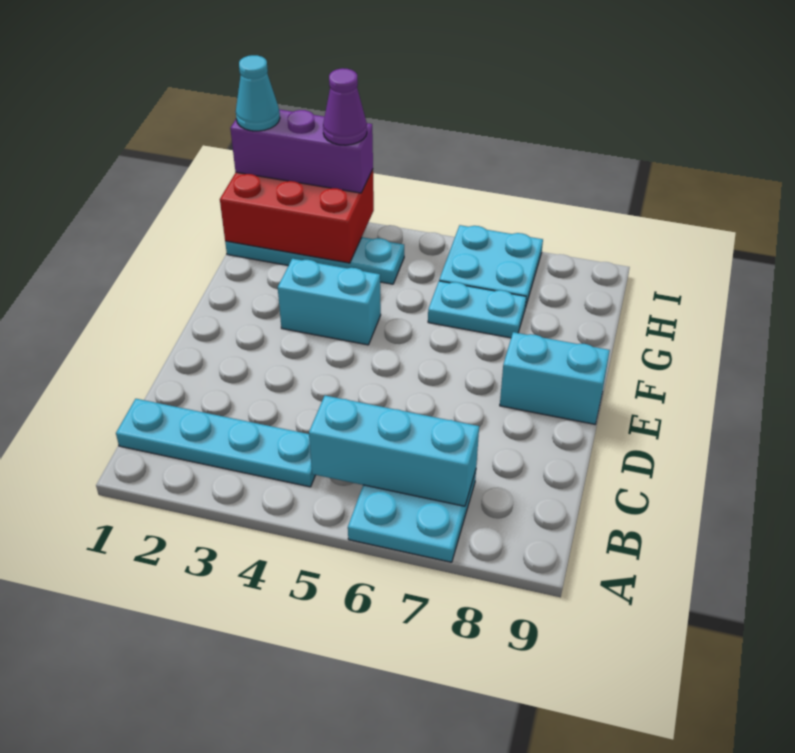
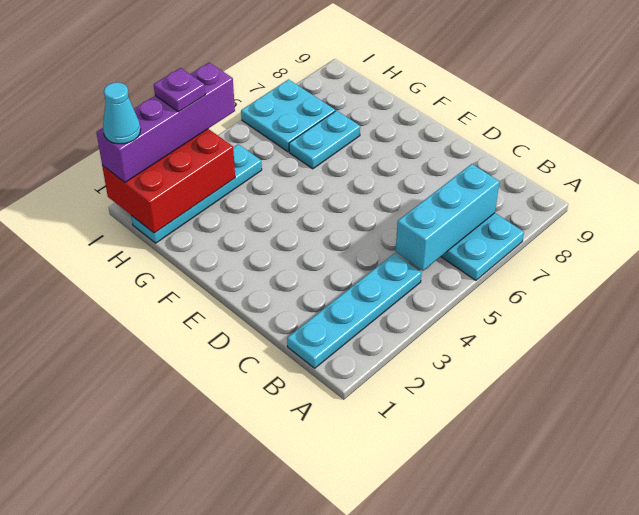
cyan 1x2 brick [500,332,610,424] -> none
cyan 1x2 brick [278,259,381,345] -> none
purple 1x3 brick [230,109,373,193] -> purple 1x4 brick [96,63,235,182]
purple 1x1 cone [323,68,367,145] -> purple 1x1 plate [154,68,205,112]

